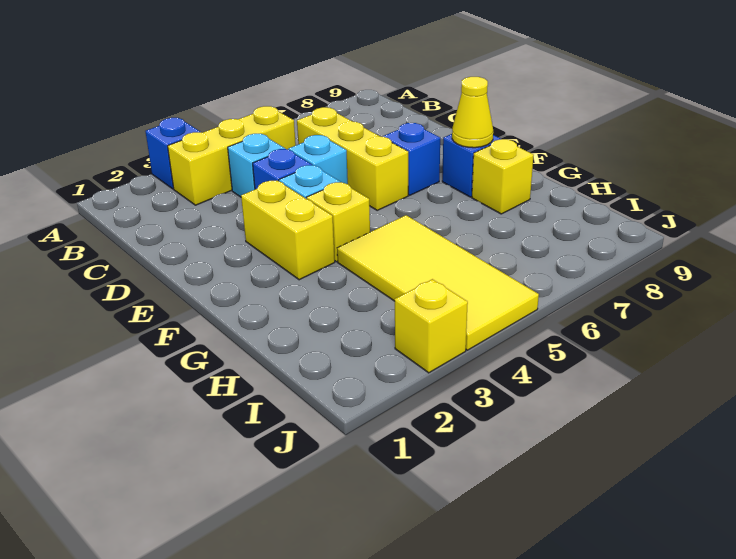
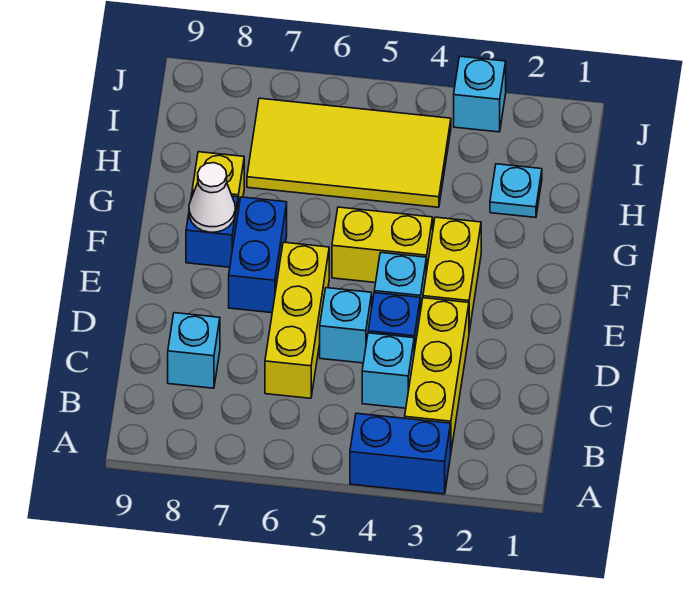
blue 1x1 brick [145,118,200,189] -> blue 1x2 brick [350,413,451,494]
yellow 1x3 brick [168,106,296,205] -> yellow 1x3 brick turned to [405,298,469,450]
none -> cyan 1x1 brick [168,313,220,388]
blue 1x1 brick [383,123,440,195] -> blue 1x2 brick [229,197,287,313]
yellow 1x1 brick [306,182,370,262] -> yellow 1x2 brick [332,207,433,283]
yellow 1x1 cone [452,77,493,148] -> white 1x1 cone [189,163,235,232]
yellow 2x4 tile [337,215,539,350] -> yellow 2x4 tile turned to [247,98,451,207]
none -> cyan 1x1 plate [490,164,542,218]
yellow 1x1 brick [395,279,468,373] -> cyan 1x1 brick [454,56,506,132]

